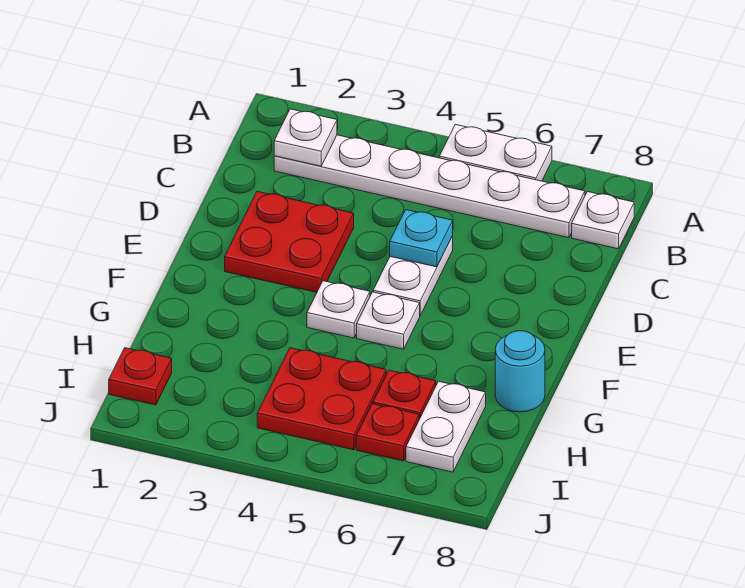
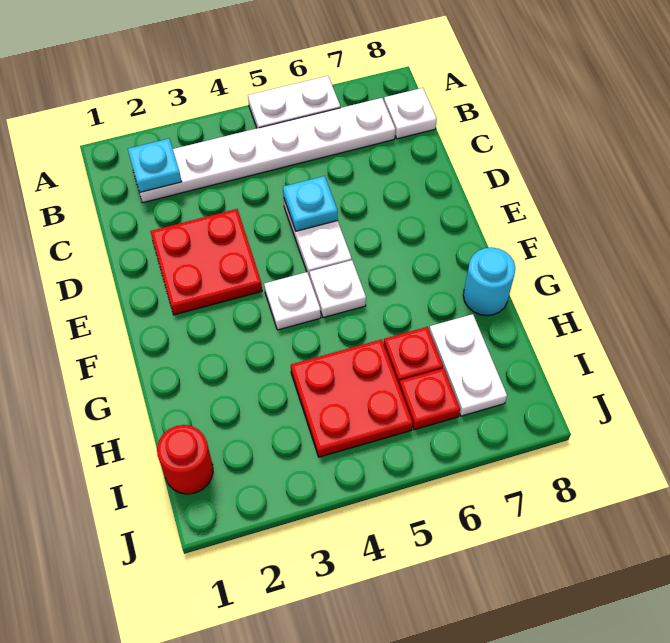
white 1x1 plate [274,109,337,166] -> cyan 1x1 plate [128,139,182,192]
red 1x1 plate [109,348,172,405] -> red 1x1 round brick [157,425,213,494]

